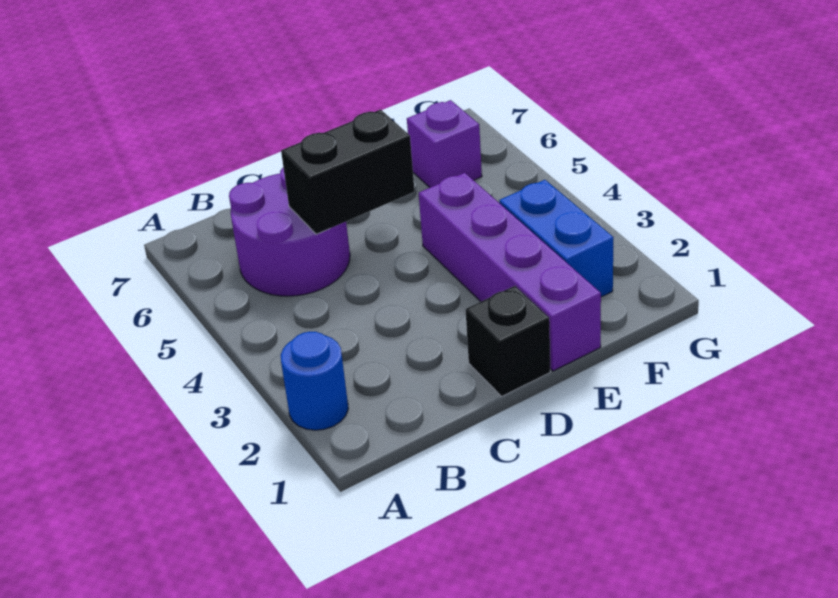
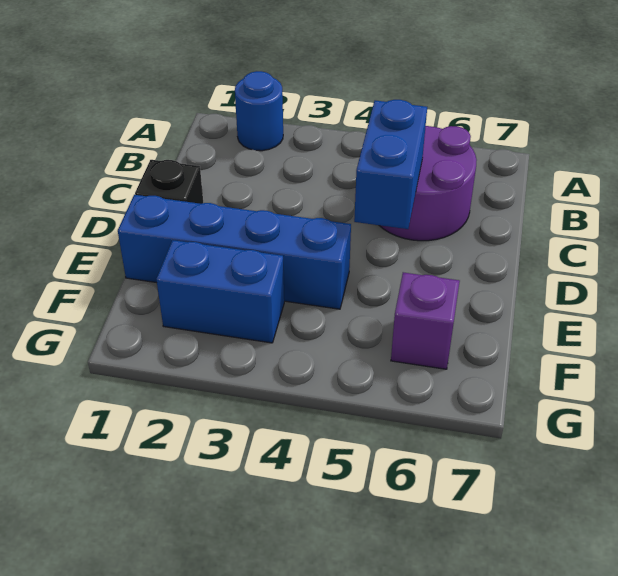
black 1x2 brick [281,110,415,234] -> blue 1x2 brick [354,100,427,229]
purple 1x4 brick [419,173,601,371] -> blue 1x4 brick [118,195,351,309]

